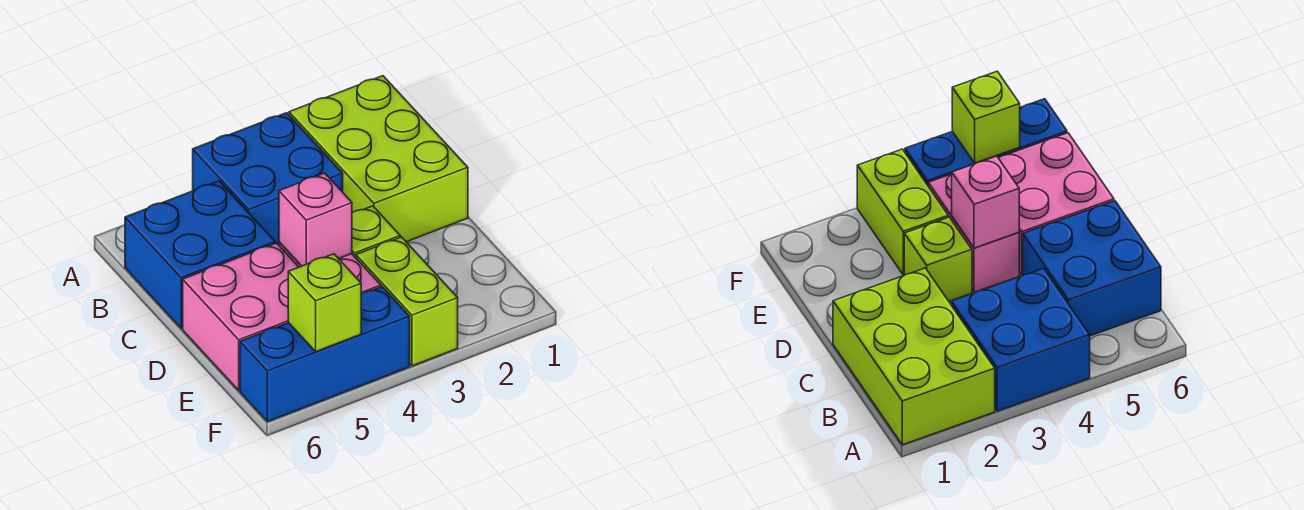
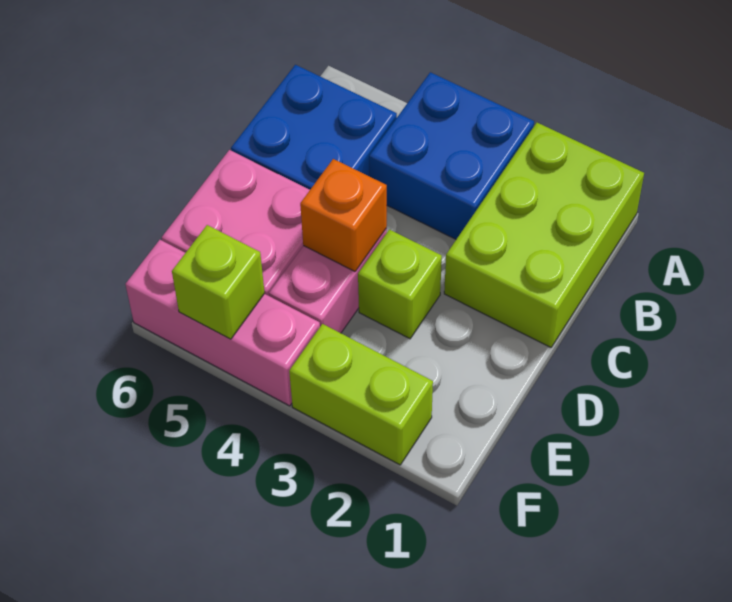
pink 1x1 brick [279,173,352,266] -> orange 1x1 brick [300,159,387,271]
lime 1x2 brick [356,237,458,366] -> lime 1x2 brick turned to [289,324,433,465]
blue 1x3 brick [240,287,410,422] -> pink 1x3 brick [125,240,320,406]

